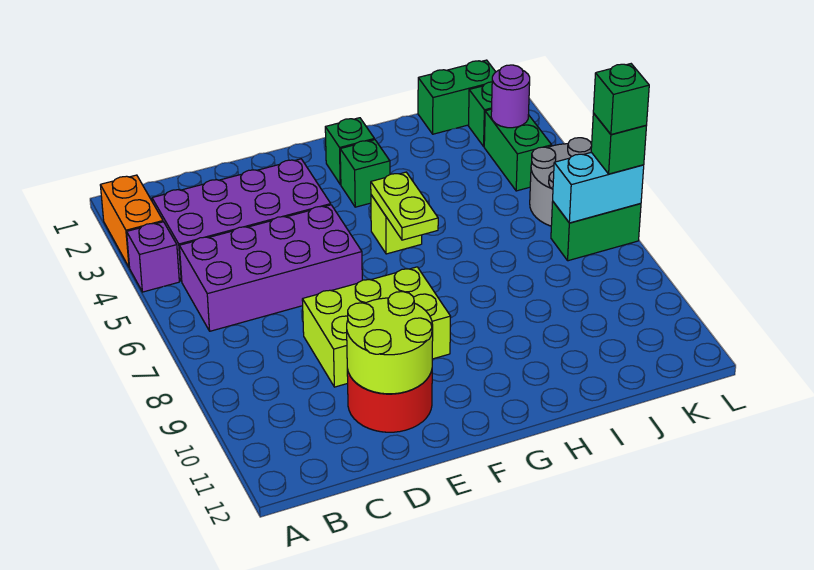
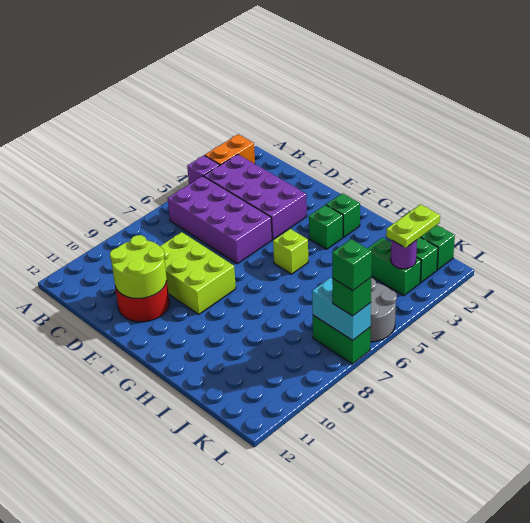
lime 1x2 plate [371,172,438,240] -> lime 1x2 plate moved to [386,204,440,248]
green 1x2 brick [484,109,552,191] -> green 1x2 brick turned to [368,238,421,296]

